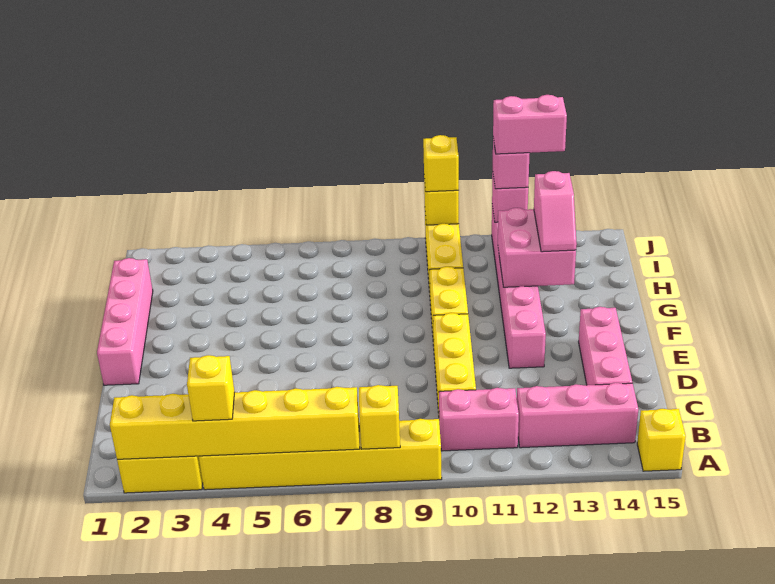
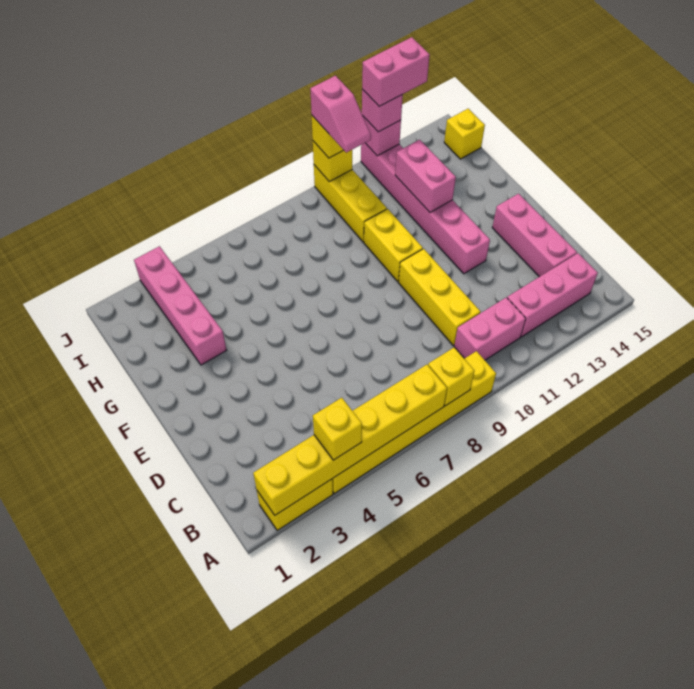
yellow 1x1 brick [637,409,686,471] -> yellow 1x1 brick moved to [444,109,485,159]
pink 1x4 brick [97,258,153,385] -> pink 1x4 brick moved to [134,246,226,365]
pink 2x2 brick [498,208,576,287] -> pink 1x2 brick [395,140,456,212]
pink 1x2 slope [534,171,577,252] -> pink 1x2 slope moved to [310,76,371,153]

